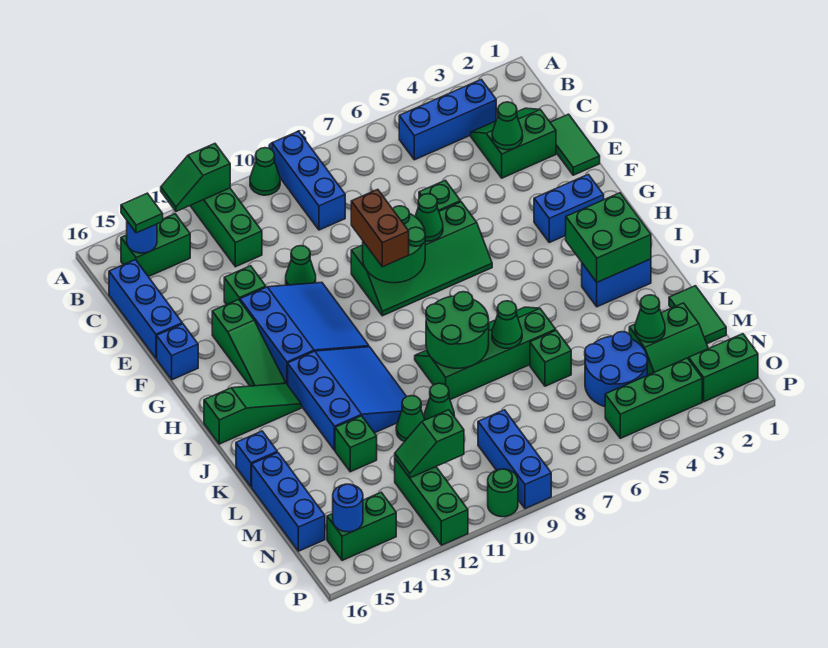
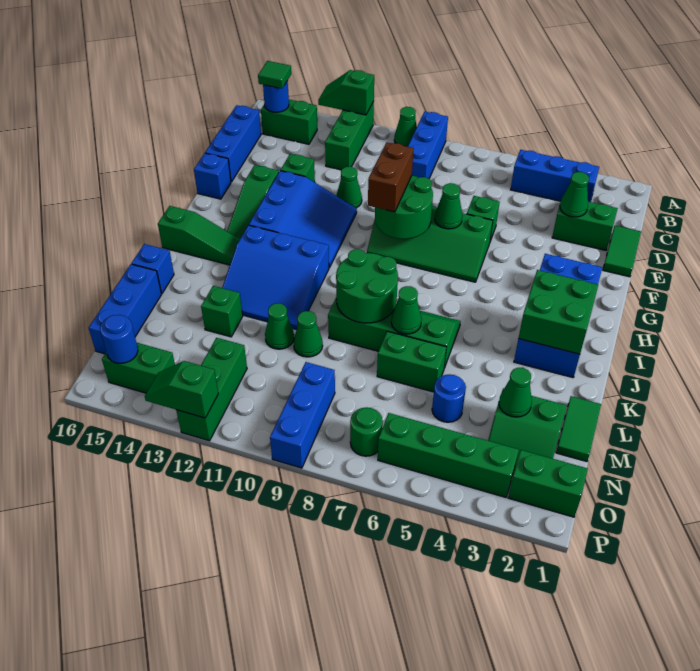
blue 3x3 slope [288,347,407,450] -> blue 3x3 slope turned to [222,225,329,330]
green 1x1 brick [530,330,571,386] -> green 1x2 brick [377,331,446,392]
blue 2x2 round brick [585,332,648,407] -> blue 1x1 round brick [432,374,466,422]
green 1x2 slope [395,410,464,478] -> green 1x2 slope moved to [145,361,218,418]
green 1x3 brick [605,358,702,438] -> green 1x4 brick [378,413,519,497]
green 1x1 round brick [488,469,518,517] -> green 1x1 round brick moved to [350,407,383,456]

